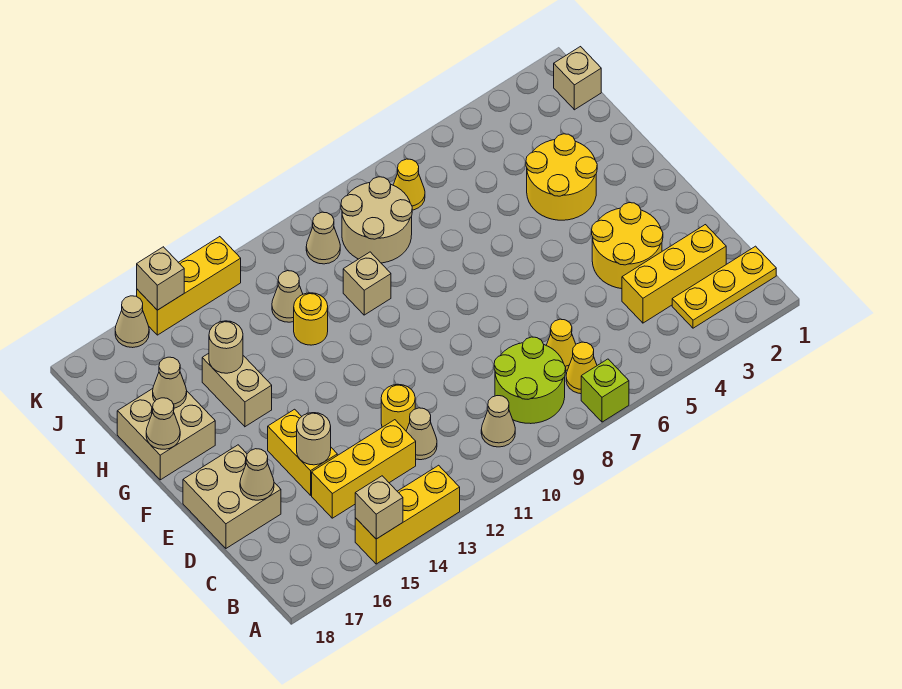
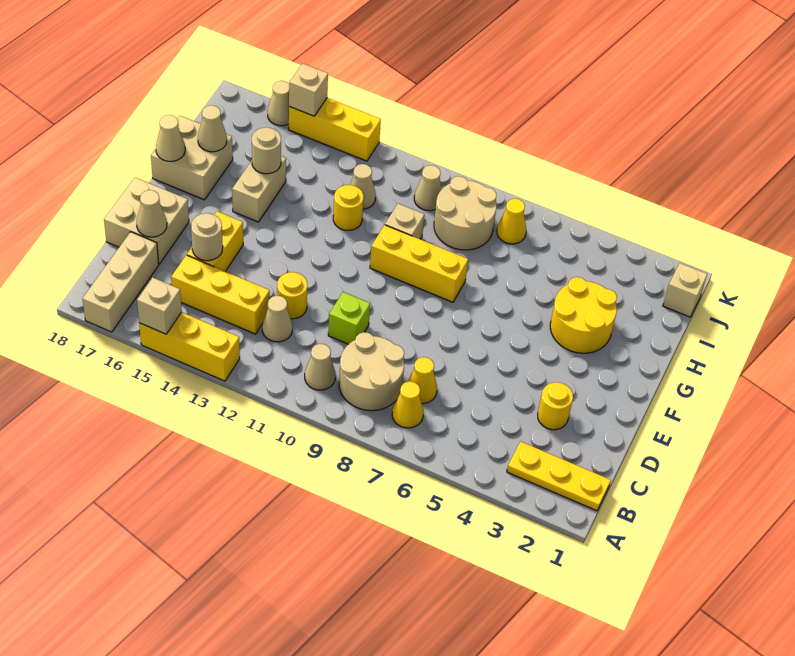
lime 1x1 brick [581,359,629,422] -> lime 1x1 brick moved to [328,292,370,344]
none -> tan 1x3 brick [83,232,159,332]
lime 2x2 round brick [494,337,566,424] -> tan 2x2 round brick [339,332,404,411]
yellow 1x3 brick [622,225,726,323] -> yellow 1x3 brick moved to [370,225,468,302]
yellow 2x2 round brick [592,203,663,289] -> yellow 1x1 round brick [538,382,573,430]

